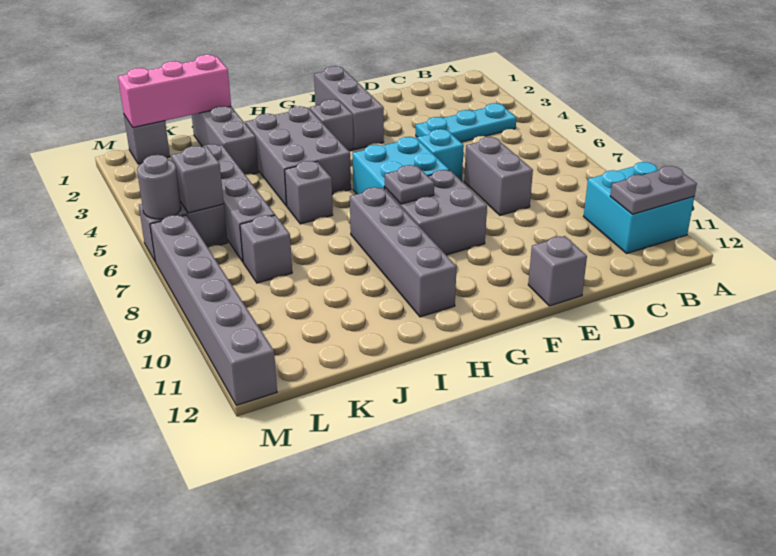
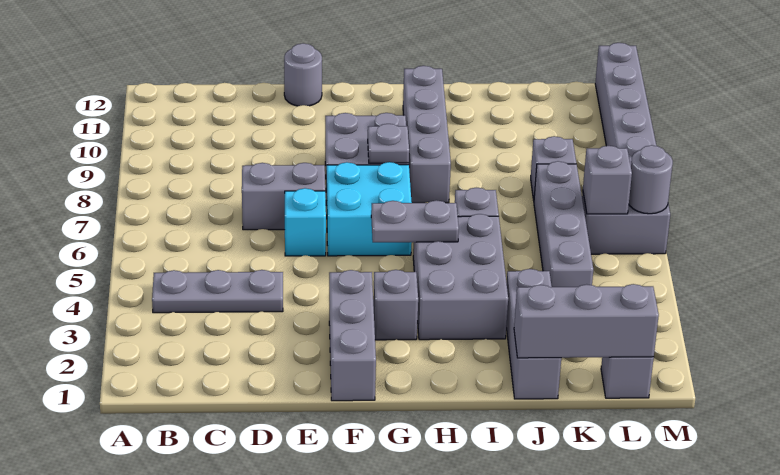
cyan 2x2 brick [584,162,694,253] -> none
grey 1x2 plate [610,166,697,214] -> grey 1x2 plate moved to [371,200,459,242]
cyan 1x3 plate [416,103,516,142] -> grey 1x3 plate [152,270,283,313]
grey 1x2 brick [464,137,533,215] -> grey 1x2 brick turned to [242,163,325,230]
grey 1x1 brick [528,236,587,306] -> grey 1x1 round brick [284,43,322,106]
pink 1x3 brick [118,55,231,128] -> grey 1x3 brick [514,284,659,358]

